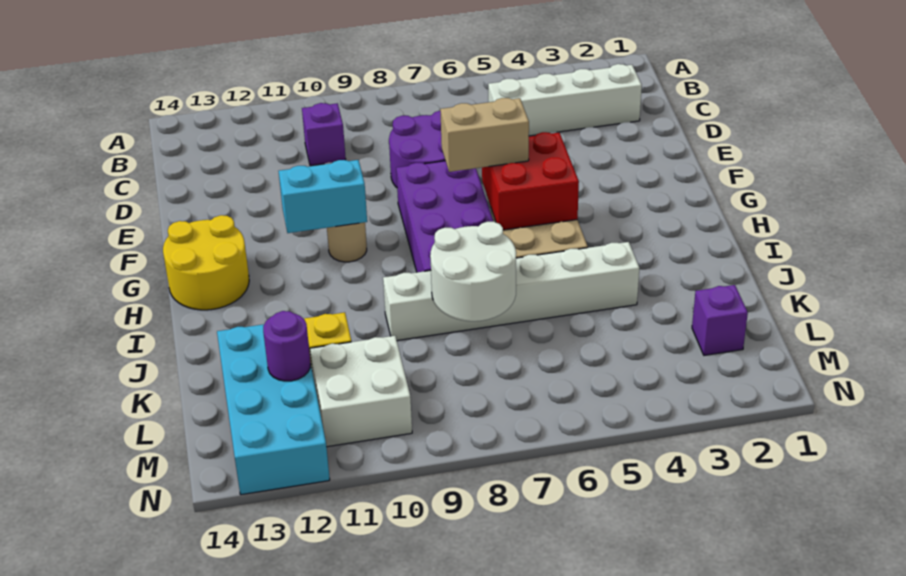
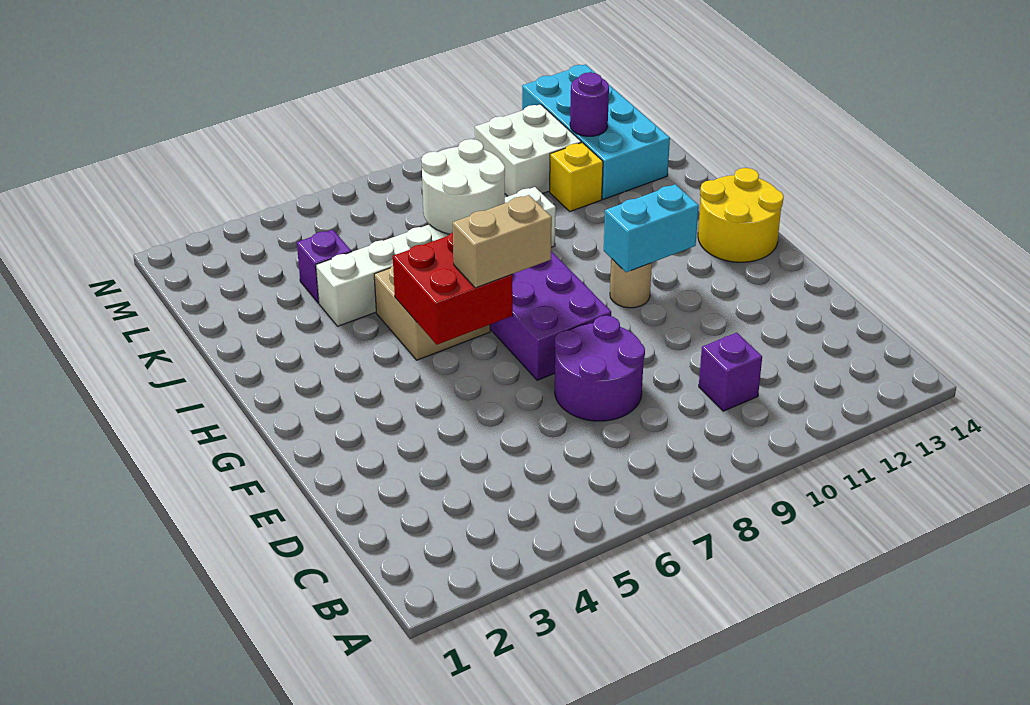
white 1x4 brick [488,64,642,136] -> none
purple 1x1 brick [692,285,748,355] -> purple 1x1 brick moved to [297,230,351,303]

